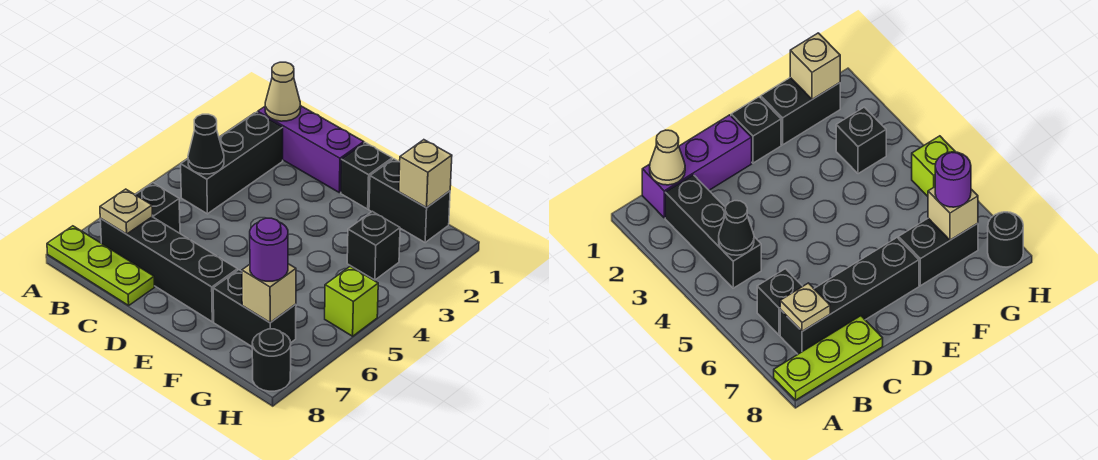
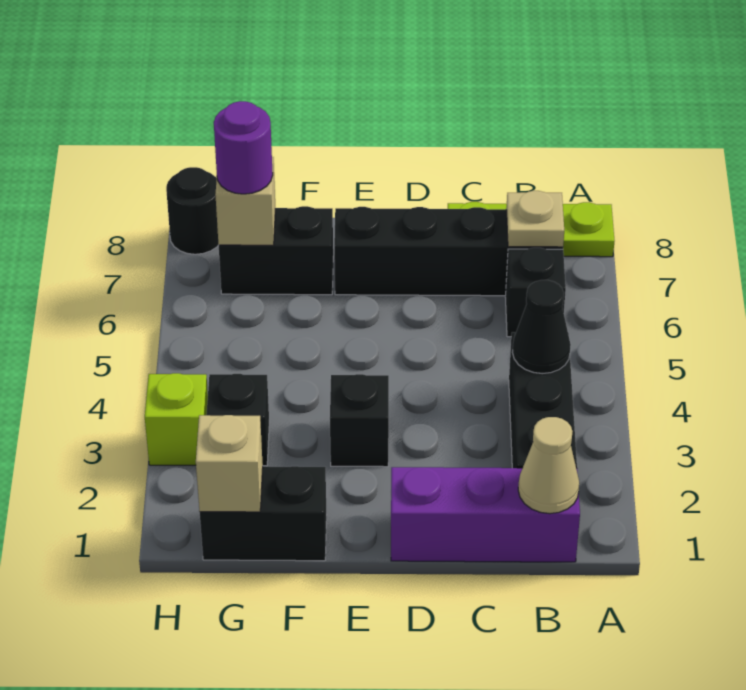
black 1x1 brick [341,143,392,209] -> black 1x1 brick moved to [330,374,389,467]
lime 1x1 brick [325,266,378,336] -> lime 1x1 brick moved to [145,373,208,465]

